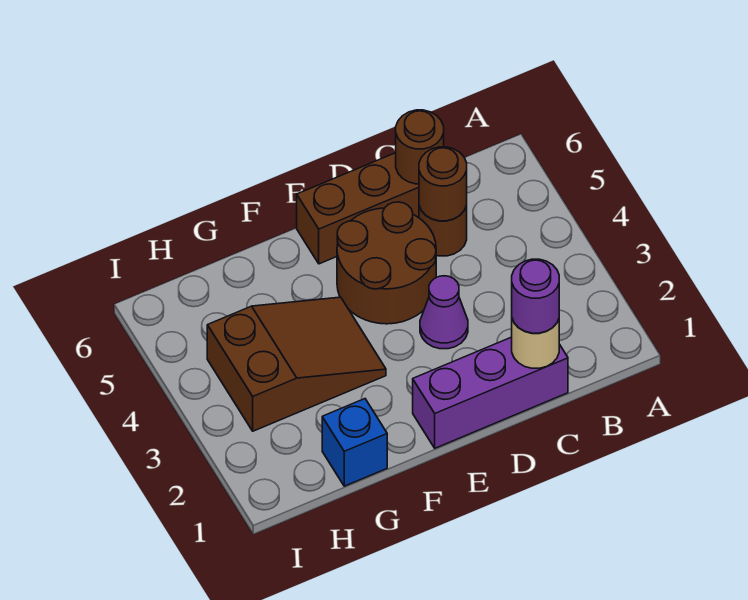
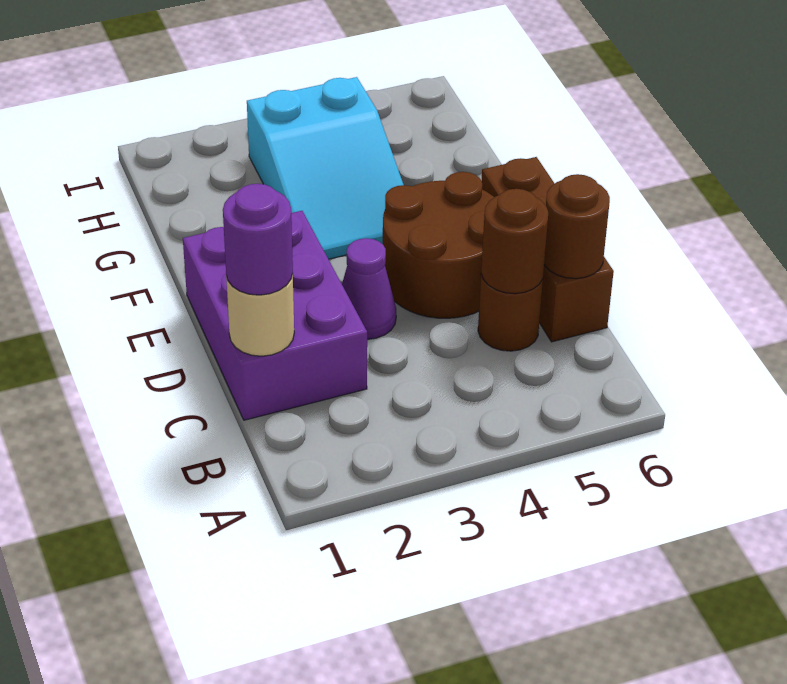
purple 1x3 brick [413,337,568,448] -> purple 2x3 brick [183,211,367,420]
brown 2x3 slope [207,297,386,431] -> cyan 2x3 slope [247,77,404,259]
blue 1x1 brick [322,399,387,486] -> none

